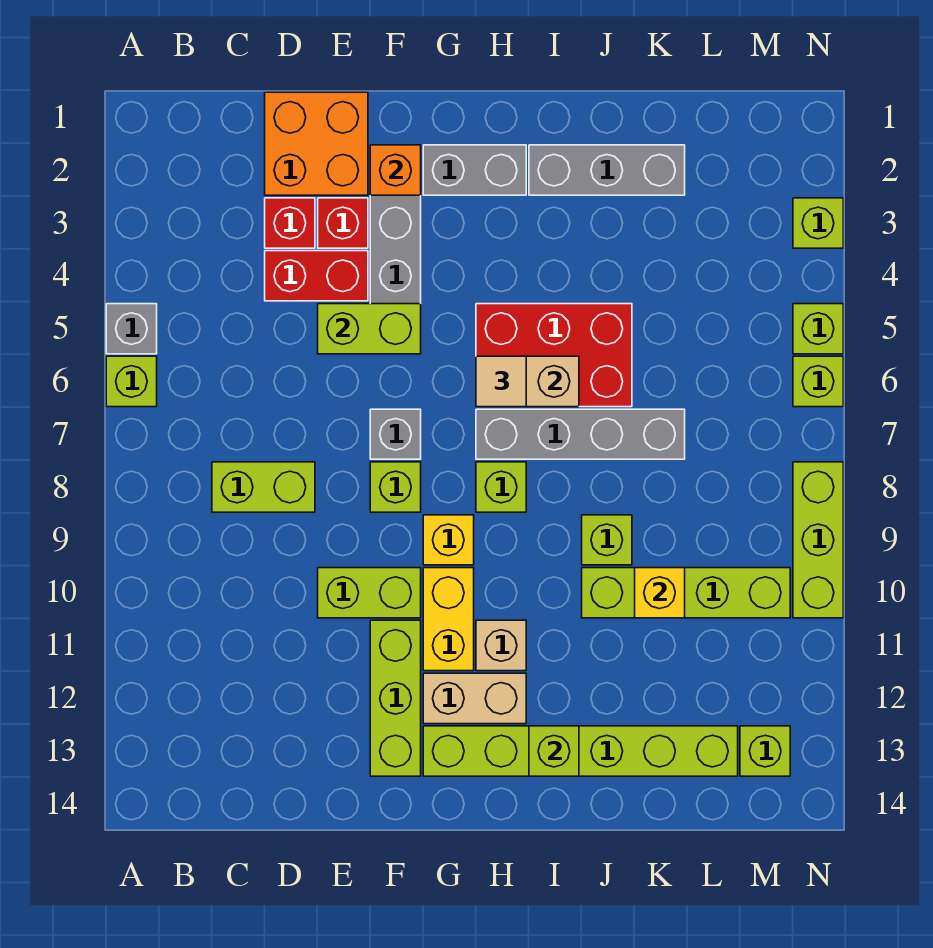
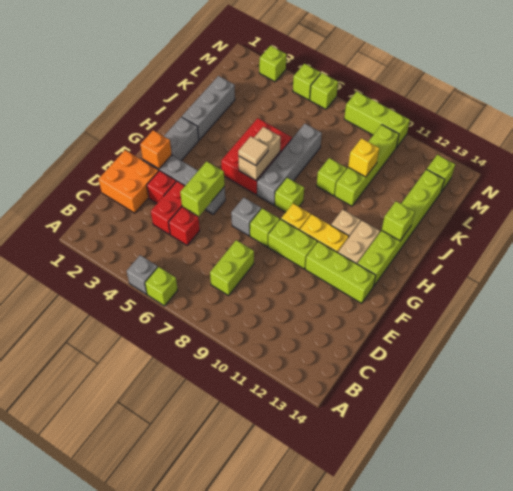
red 1x1 brick [265,198,315,248] -> red 1x1 brick moved to [169,207,200,245]
lime 1x2 brick [318,568,421,618] -> lime 1x2 brick turned to [268,219,317,269]

